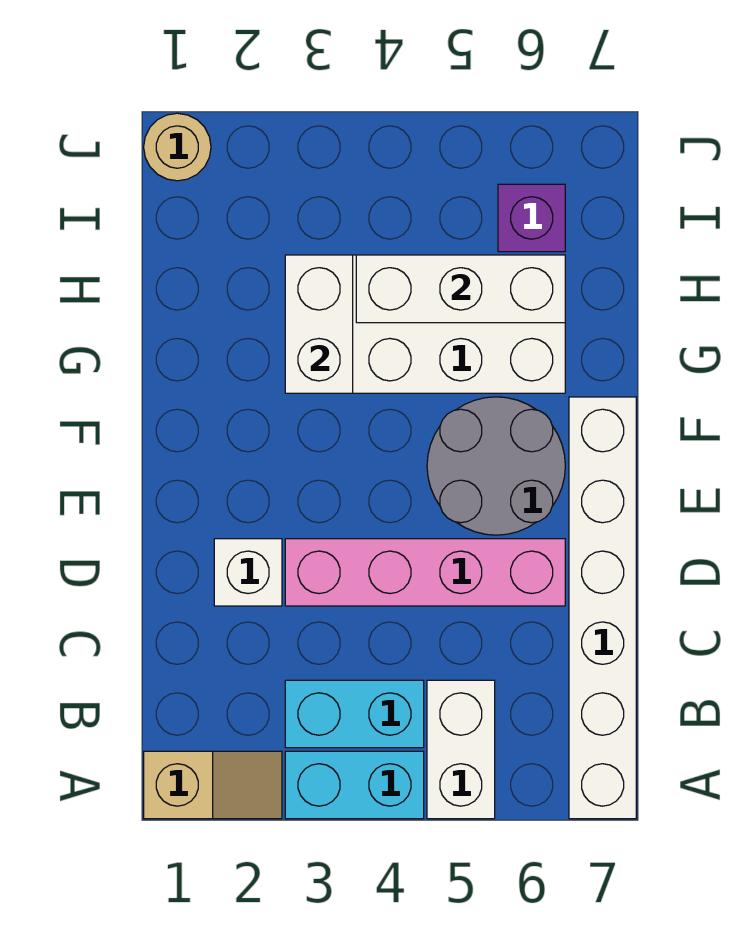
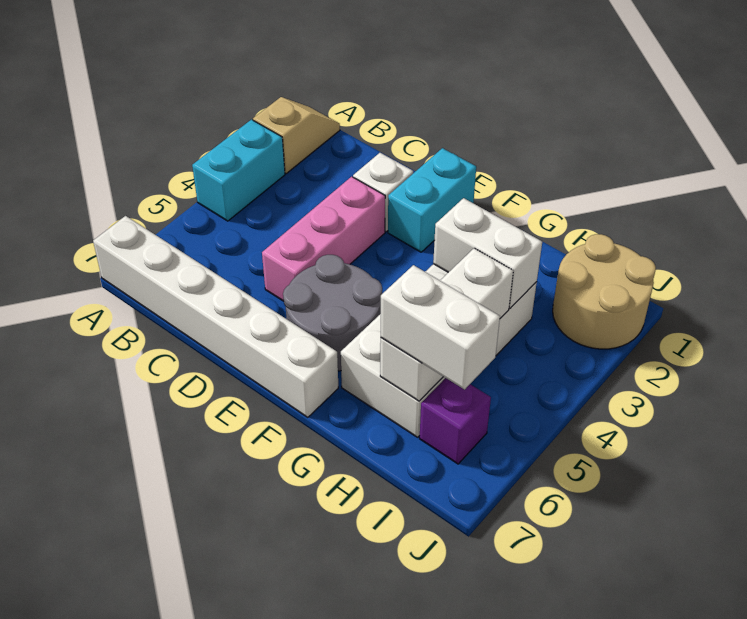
tan 1x2 slope [144,751,282,819] -> tan 1x2 slope turned to [253,97,340,173]
white 1x2 brick [427,680,495,819] -> white 1x2 brick moved to [381,265,500,389]
cyan 1x2 brick [285,680,424,748] -> cyan 1x2 brick moved to [388,148,476,252]
pink 1x4 brick [285,539,565,606] -> pink 1x3 brick [262,176,385,301]
tan 1x1 round brick [144,113,211,181] -> tan 2x2 round brick [553,234,656,349]

